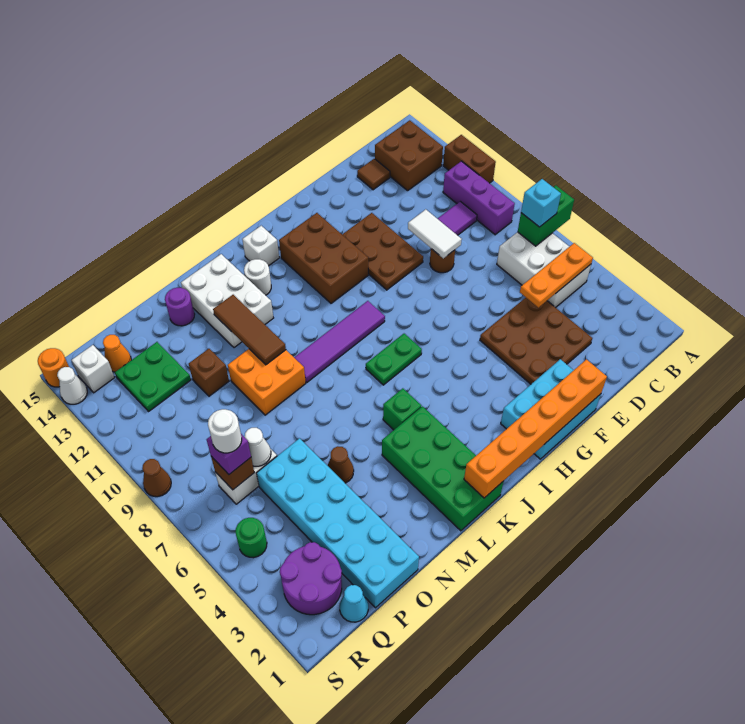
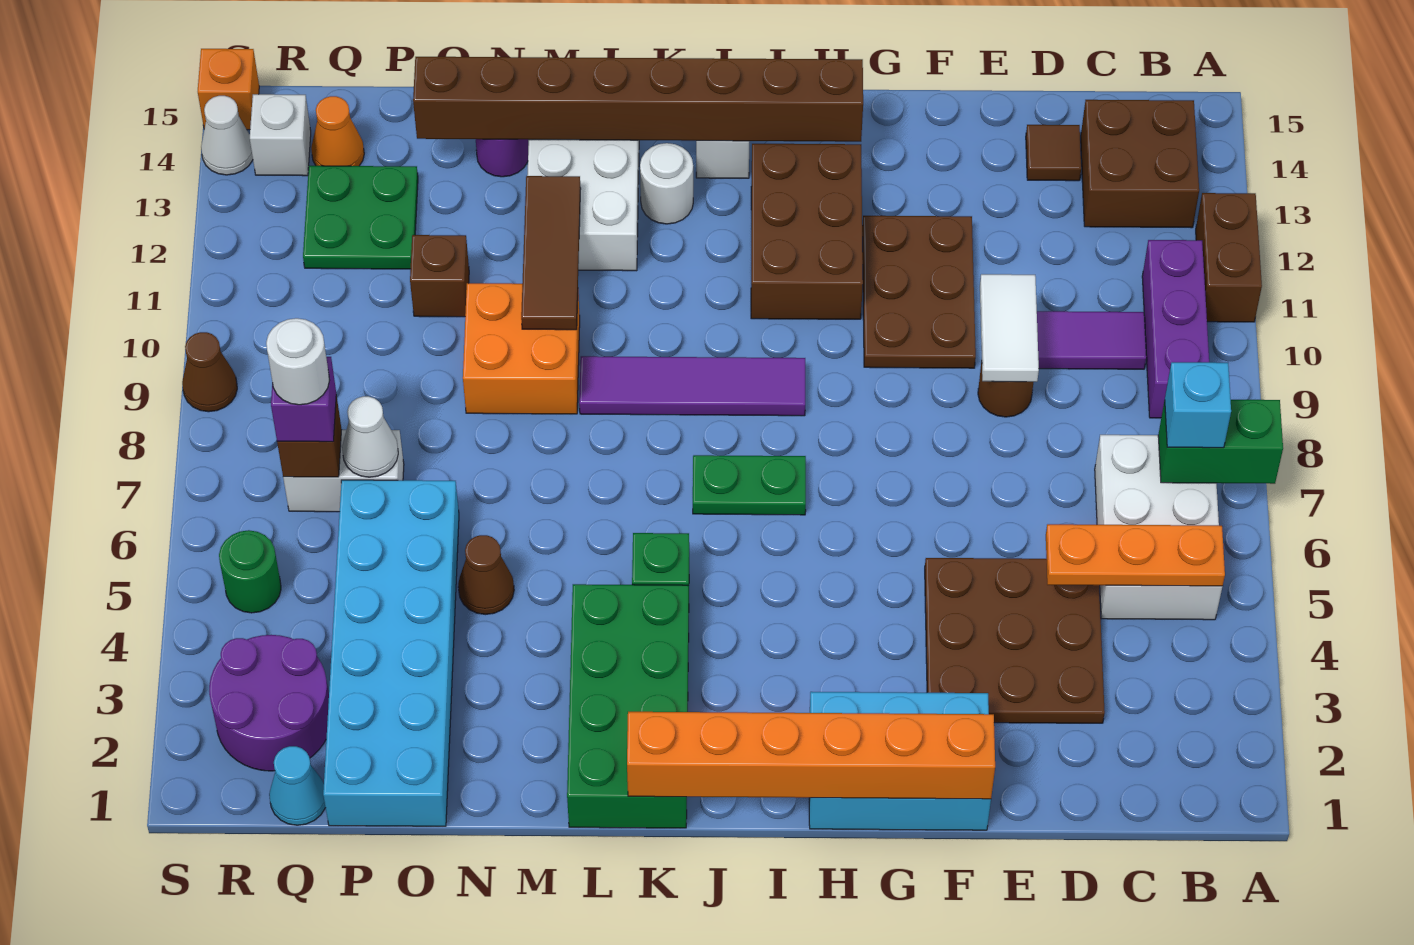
none -> brown 1x8 brick [413,57,863,142]
orange 1x1 round brick [38,348,69,387] -> orange 1x1 brick [198,49,259,130]

